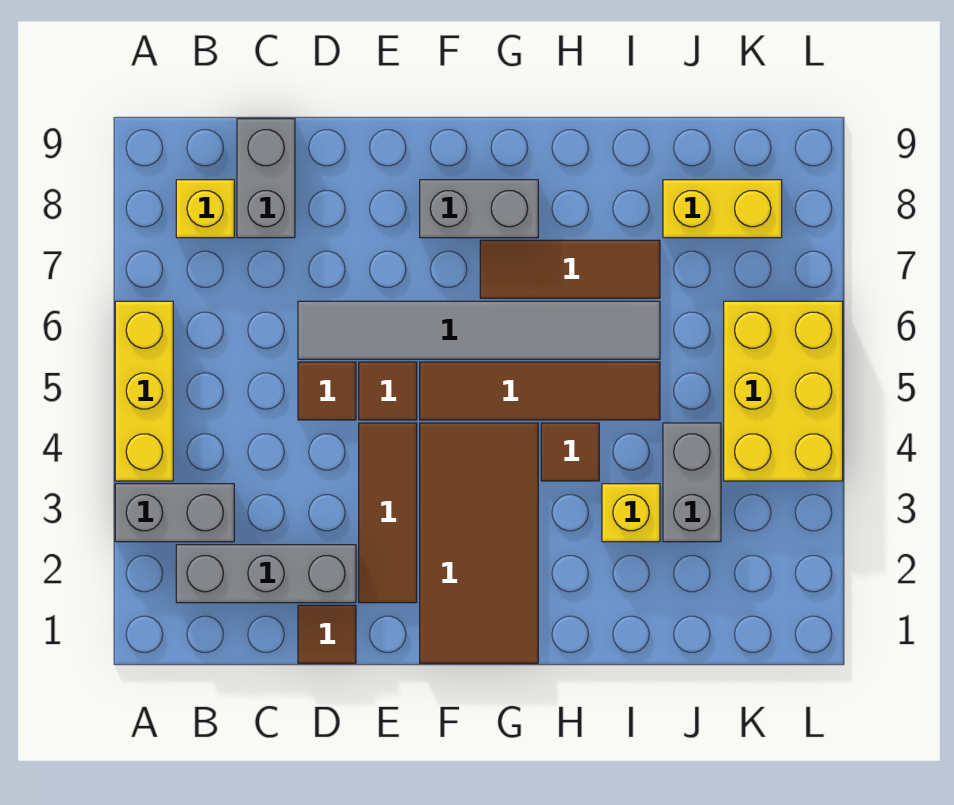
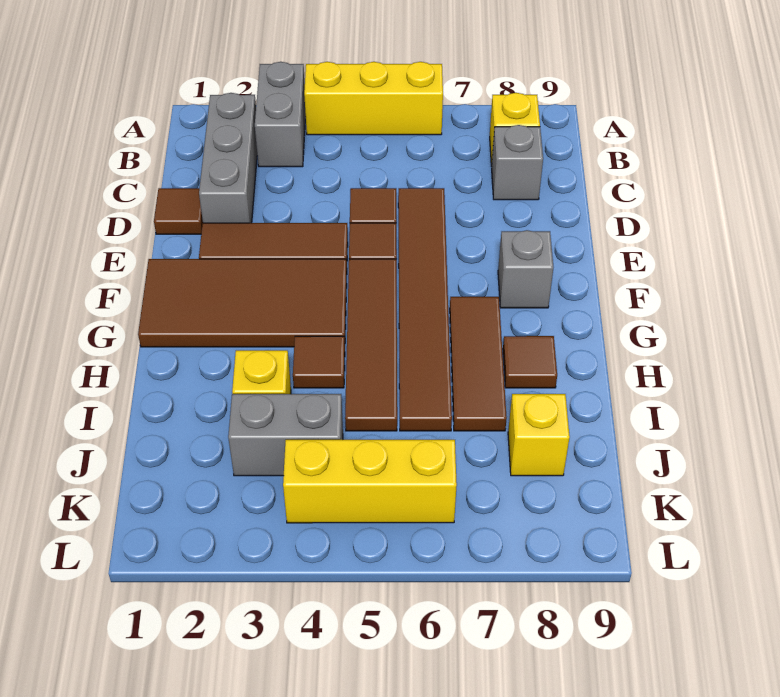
grey 1x2 brick [237,119,295,238] -> grey 1x1 brick [491,125,543,200]
grey 1x6 tile [298,301,660,359] -> brown 1x6 tile [398,188,452,431]
grey 1x2 brick [420,180,538,238] -> grey 1x1 brick [498,230,553,308]
none -> brown 1x1 tile [503,336,557,388]
yellow 1x2 brick [663,180,782,238] -> yellow 1x1 brick [508,394,570,476]
yellow 2x3 brick [724,301,843,481] -> yellow 1x3 brick [283,440,457,523]

